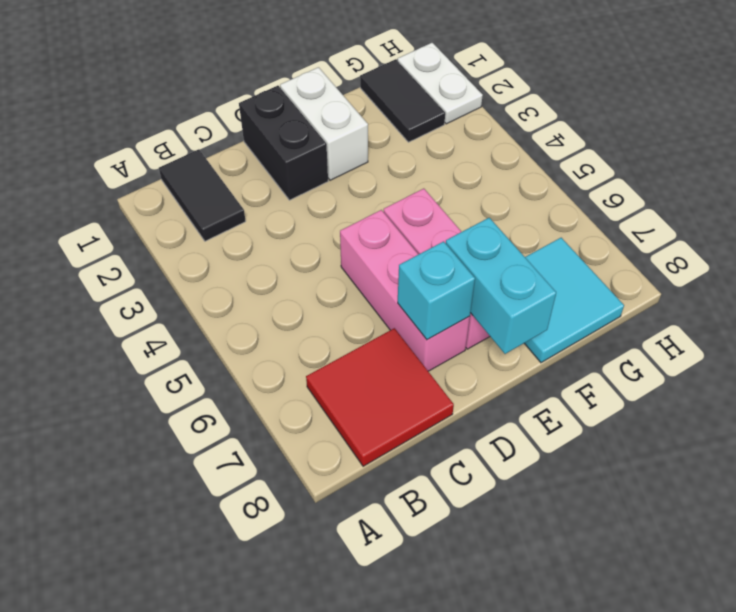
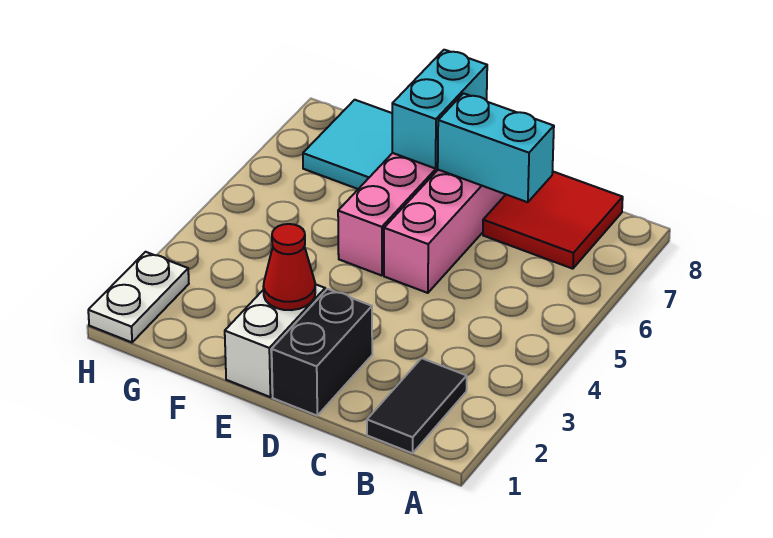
cyan 1x1 brick [398,241,475,340] -> cyan 1x2 brick [438,93,554,202]
none -> red 1x1 cone [263,224,315,310]
black 1x2 tile [360,59,445,142] -> none

